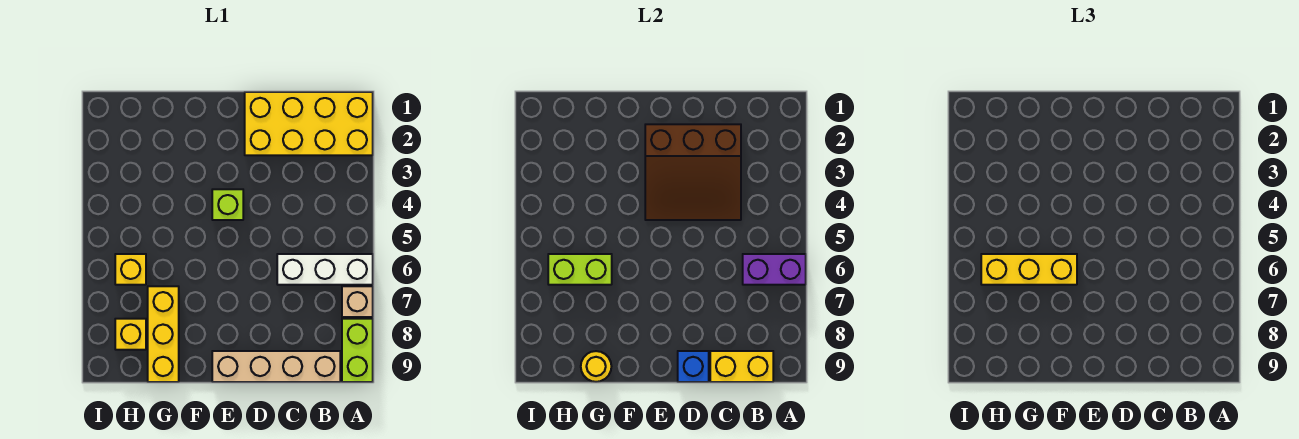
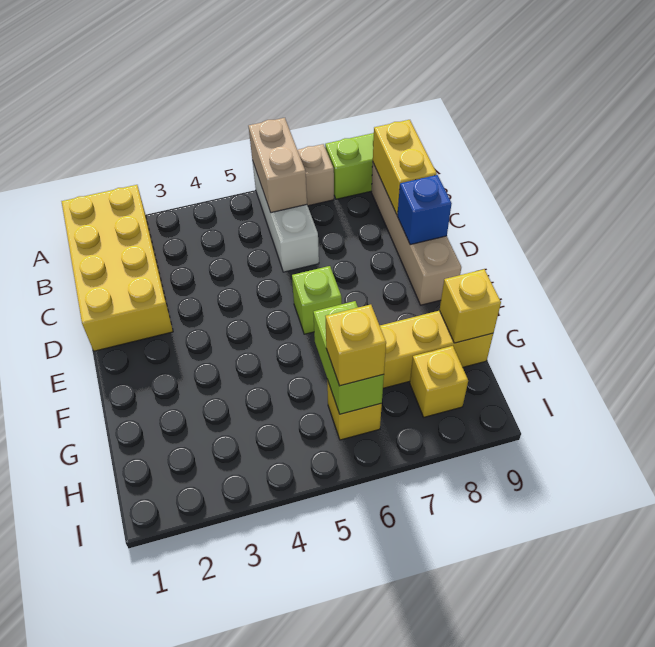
purple 1x2 brick [743,254,806,285] -> tan 1x2 brick [249,118,307,213]
brown 3x3 slope [645,124,741,220] -> none
lime 1x1 brick [212,189,243,220] -> lime 1x1 brick moved to [292,266,342,334]
yellow 1x3 brick [981,254,1077,285] -> yellow 1x1 brick [326,305,386,386]
yellow 1x1 round brick [581,351,611,382] -> yellow 1x1 brick [439,269,501,343]

